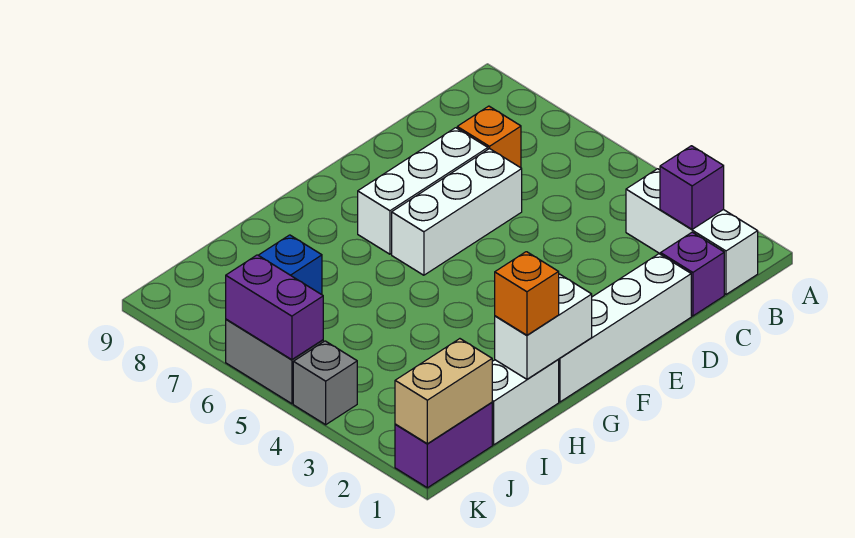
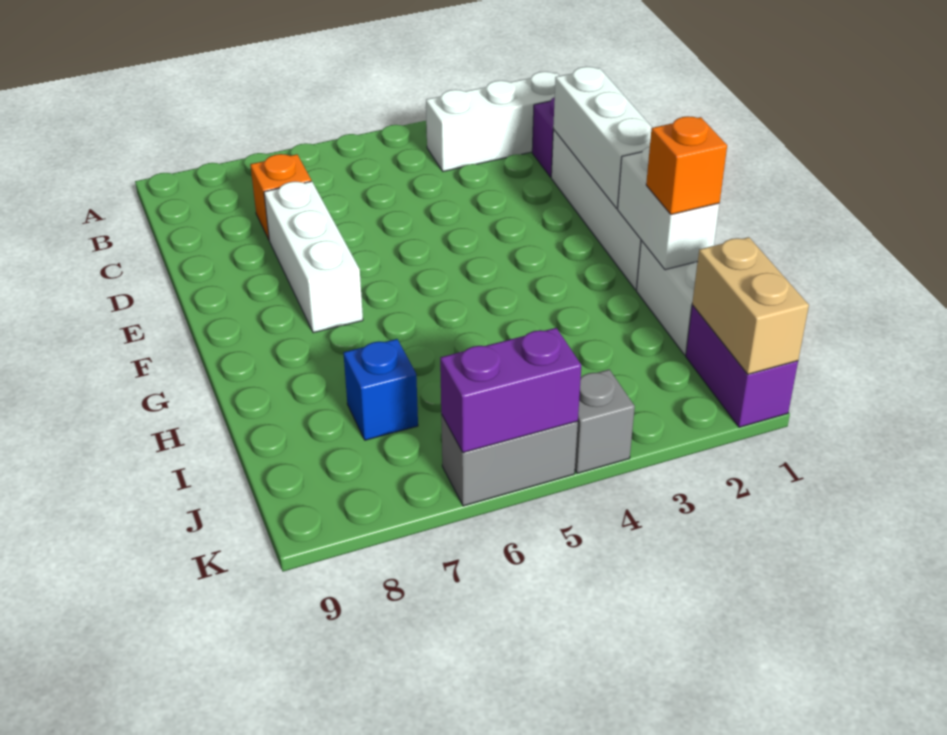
purple 1x1 brick [660,146,724,229] -> none
white 1x3 brick [392,149,522,275] -> white 1x3 brick moved to [553,67,652,209]

